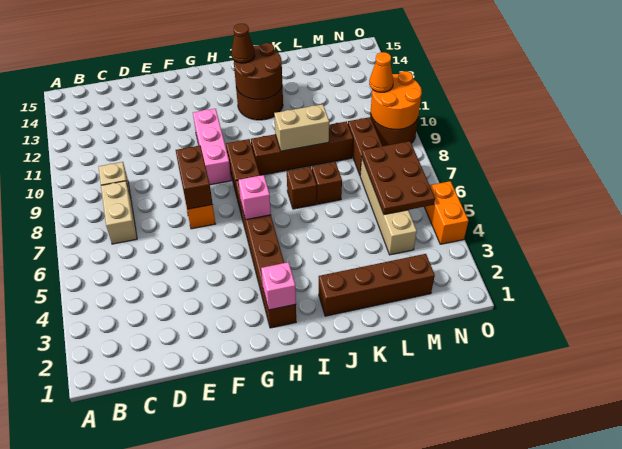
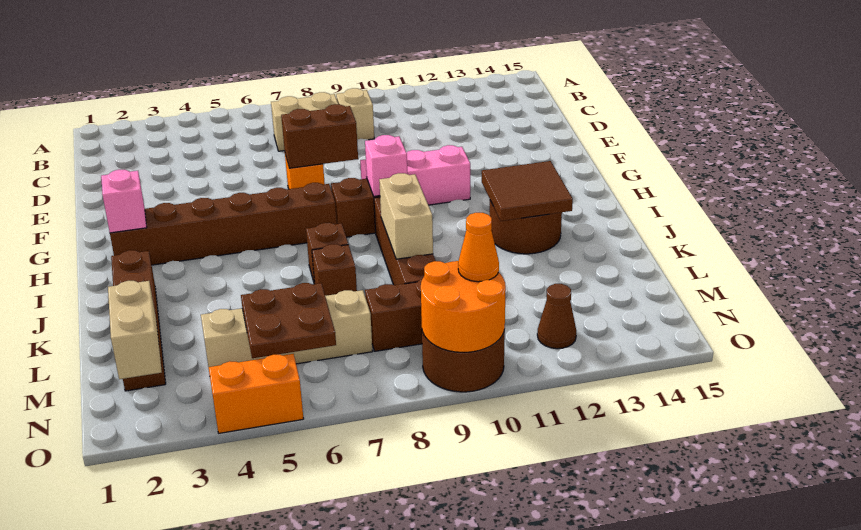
pink 1x1 brick [238,175,271,220] -> pink 1x1 brick moved to [365,135,407,196]
brown 2x2 round brick [234,43,282,99] -> brown 2x2 tile [482,161,573,221]
brown 1x1 cone [231,24,255,63] -> brown 1x1 cone moved to [537,284,576,349]
none -> tan 1x2 brick [108,281,162,379]
brown 2x3 plate [362,141,435,215] -> brown 2x2 plate [241,283,336,358]

